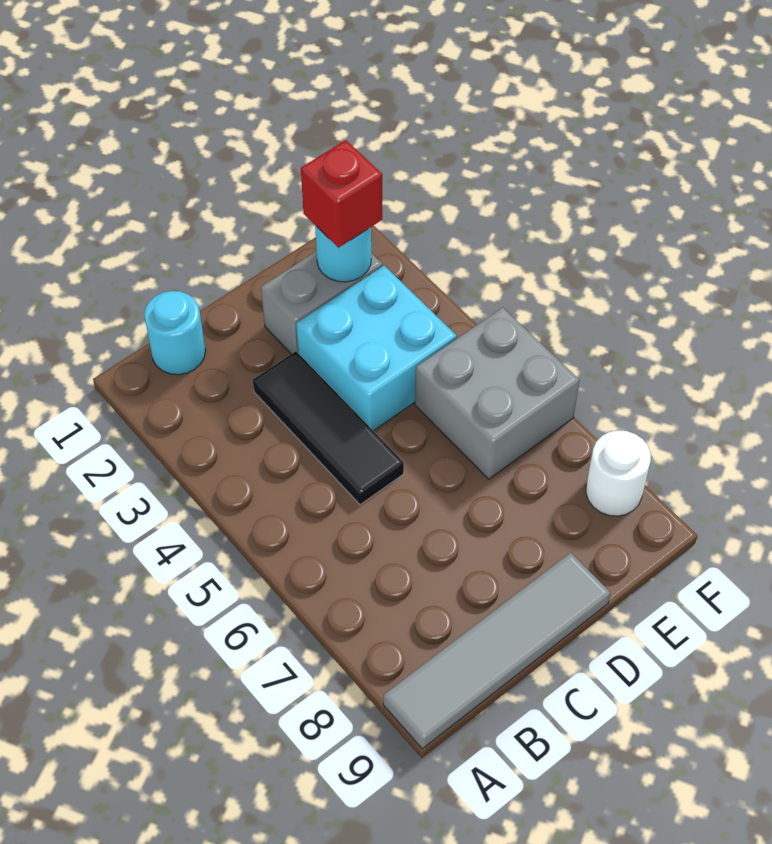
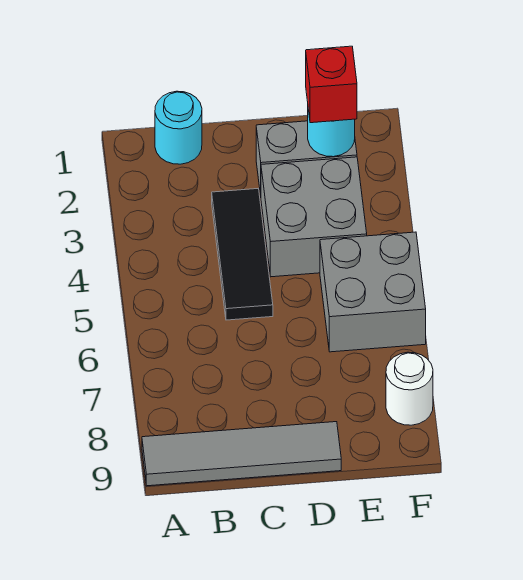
cyan 2x2 brick [296,266,457,431] -> grey 2x2 brick [261,157,367,277]

